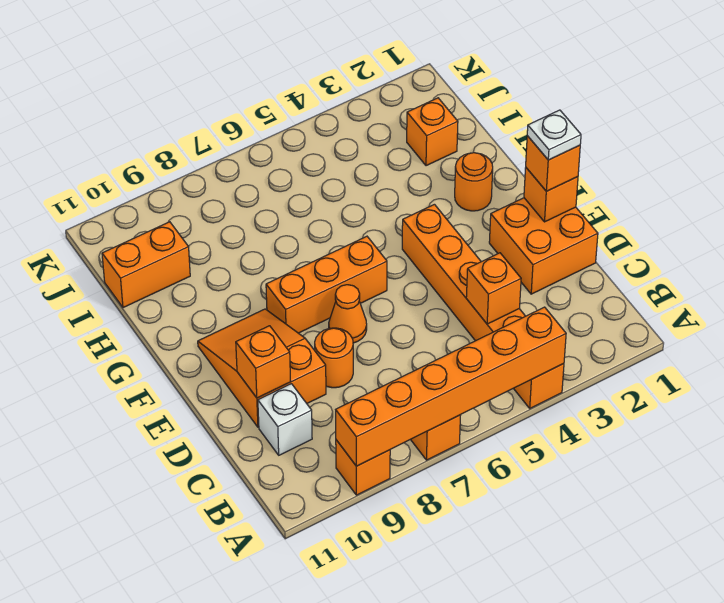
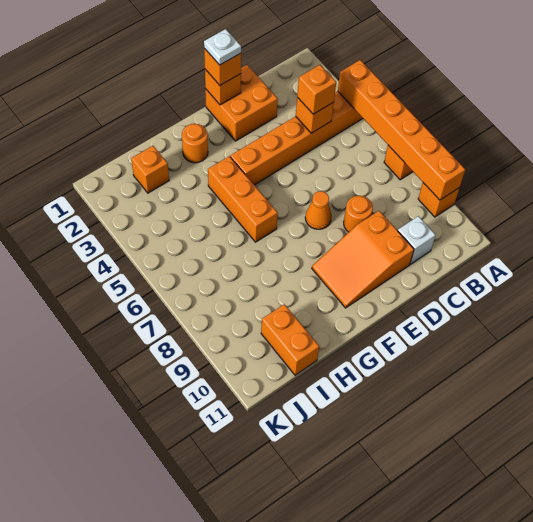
orange 1x1 brick [236,326,291,398] -> orange 1x1 brick moved to [297,65,336,114]
orange 1x3 brick [266,236,387,333] -> orange 1x3 brick moved to [208,156,278,242]

